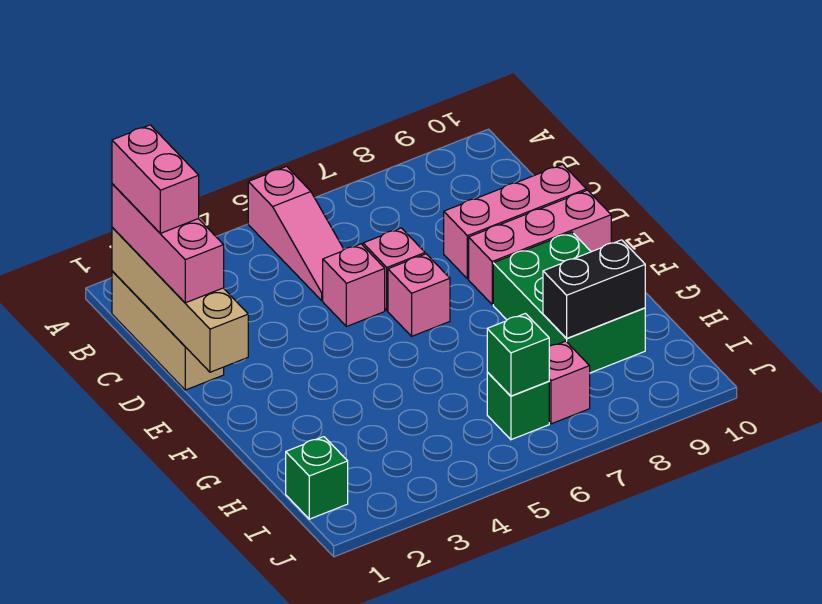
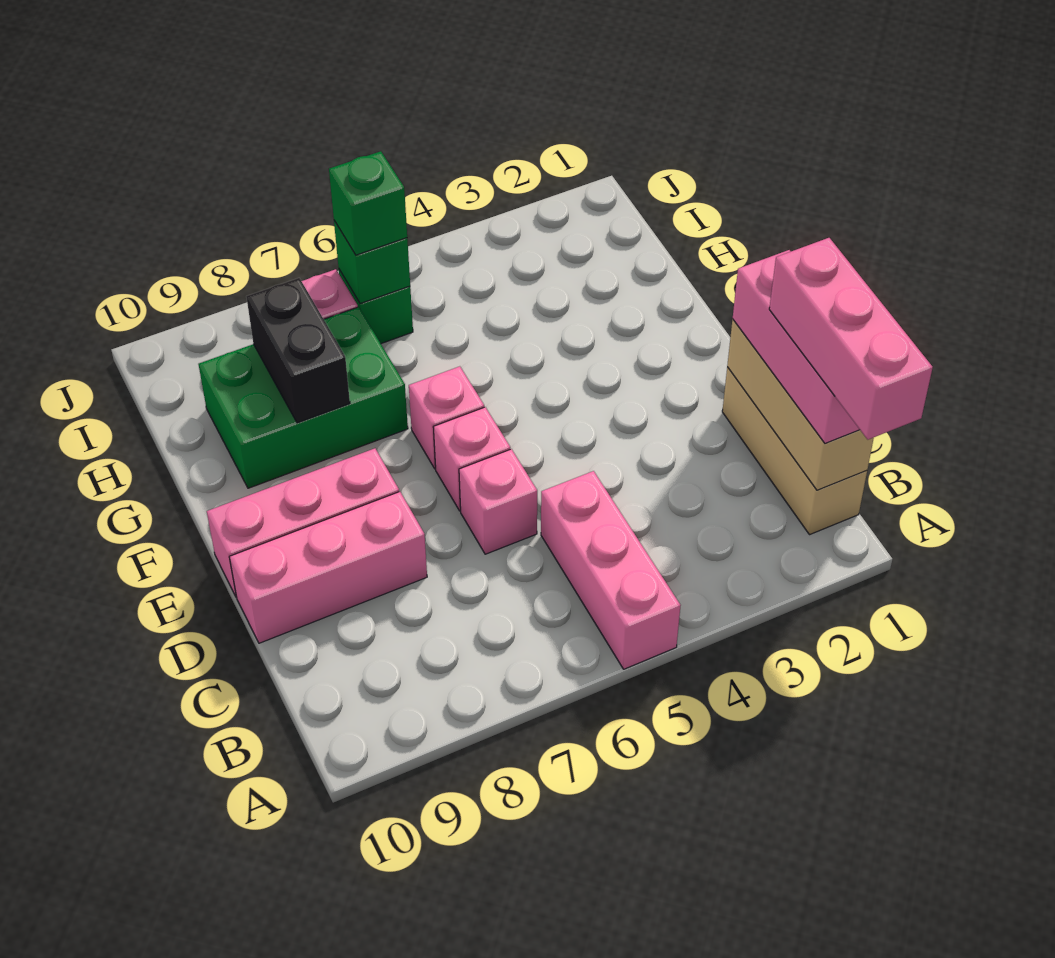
pink 1x3 slope [248,166,344,301] -> pink 1x3 brick [541,471,681,669]
tan 1x4 brick [112,227,248,372] -> tan 1x3 brick [727,319,874,490]
pink 1x2 brick [112,125,199,233] -> pink 1x3 brick [769,238,933,440]
pink 1x1 brick [323,244,385,327] -> pink 1x1 brick moved to [409,366,484,469]
green 2x3 brick [493,232,645,373] -> green 2x3 brick turned to [199,307,408,488]
black 1x2 brick [543,240,645,338] -> black 1x2 brick turned to [246,278,350,423]
green 1x1 brick [286,437,348,519] -> green 1x1 brick moved to [329,151,407,255]

